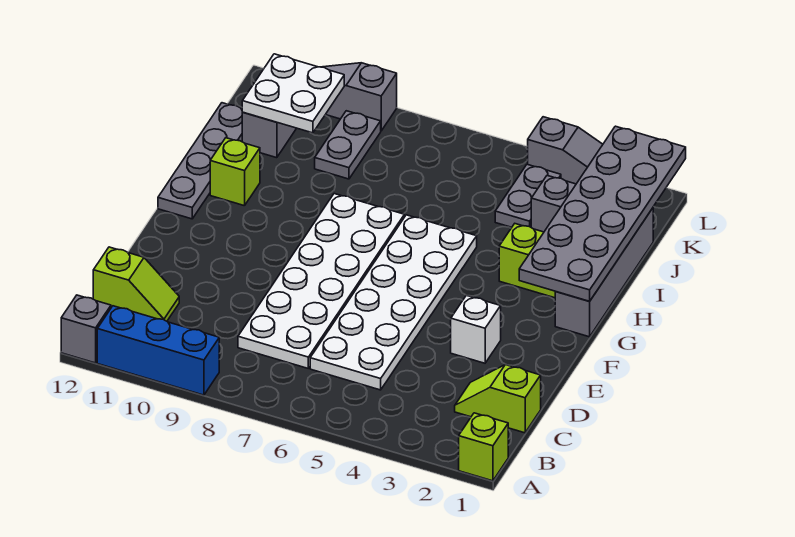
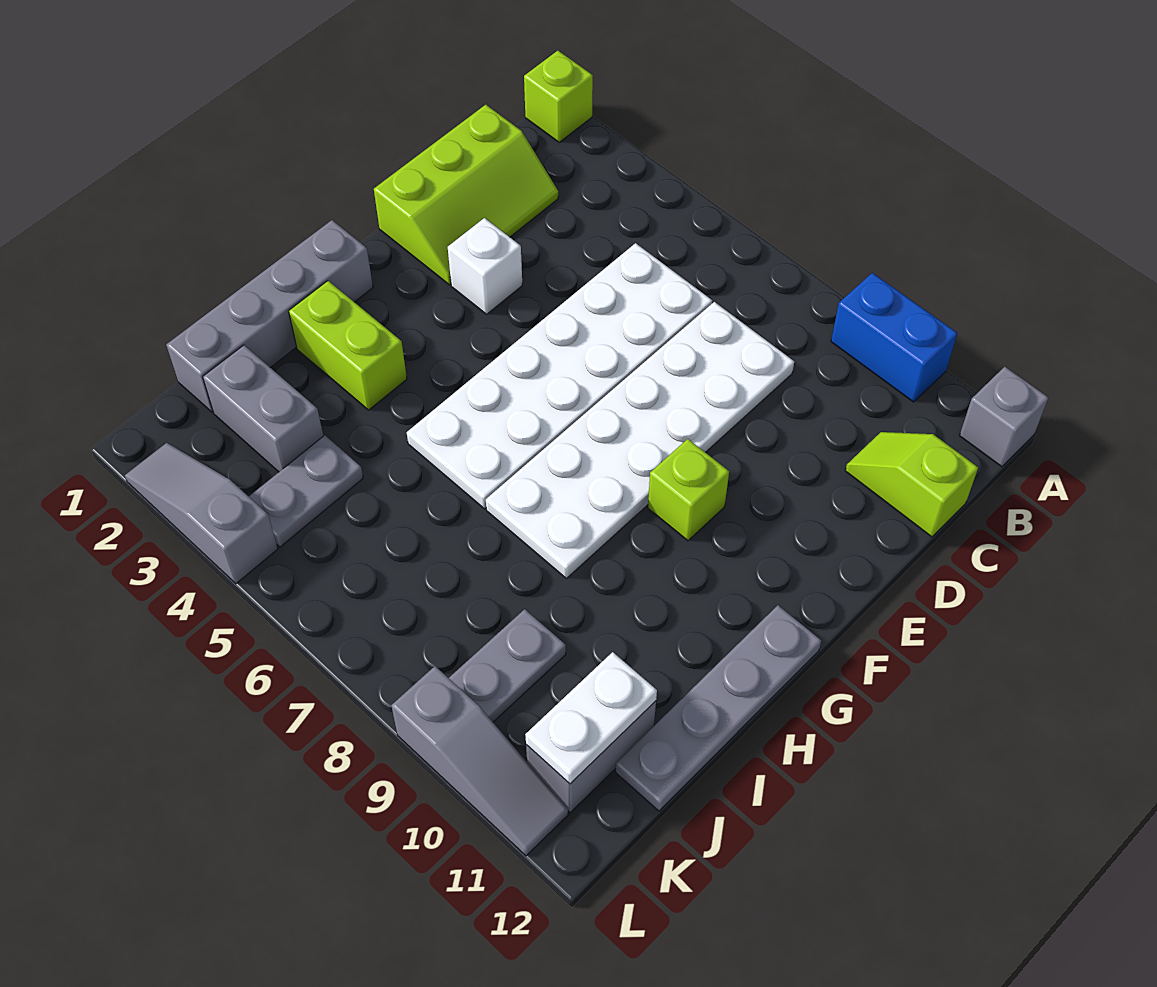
blue 1x3 brick [97,306,219,395] -> blue 1x2 brick [831,273,957,402]
lime 1x2 slope [455,365,541,433] -> lime 2x3 slope [374,105,558,285]
grey 2x6 plate [519,126,686,301] -> none
lime 1x1 brick [210,138,260,206] -> lime 1x1 brick moved to [648,439,729,541]
white 2x2 plate [242,54,344,133] -> white 1x2 plate [525,652,657,784]

